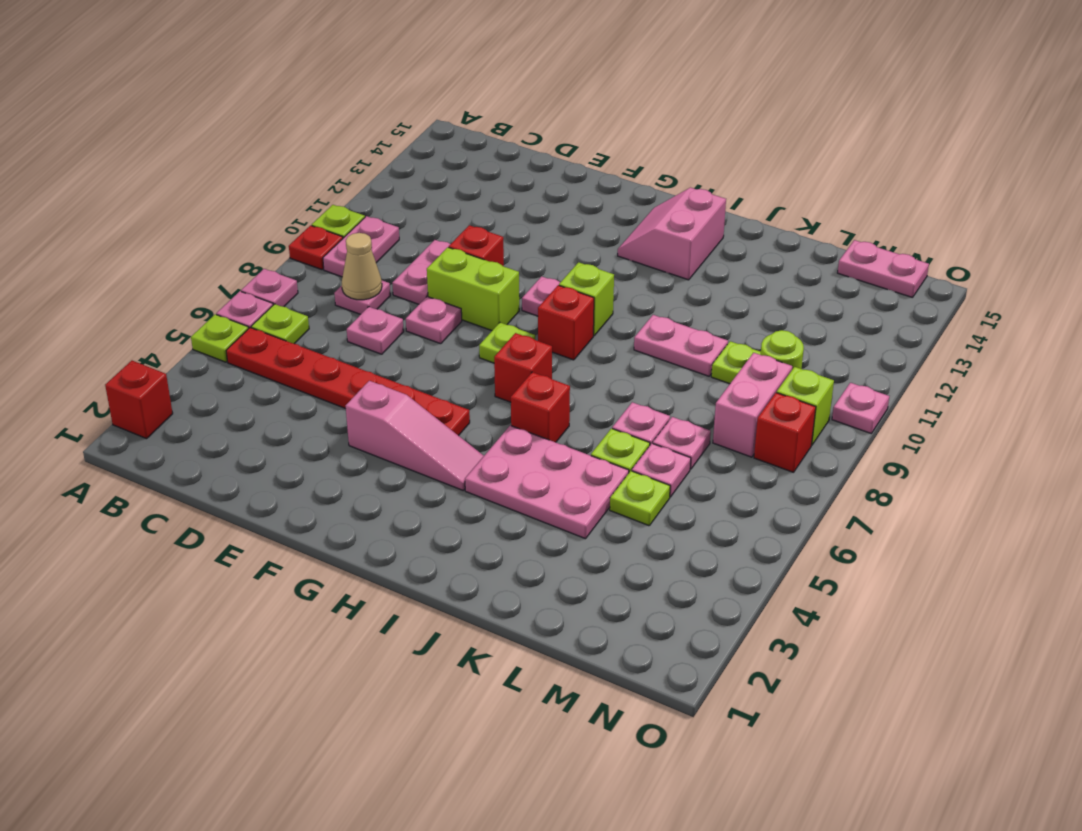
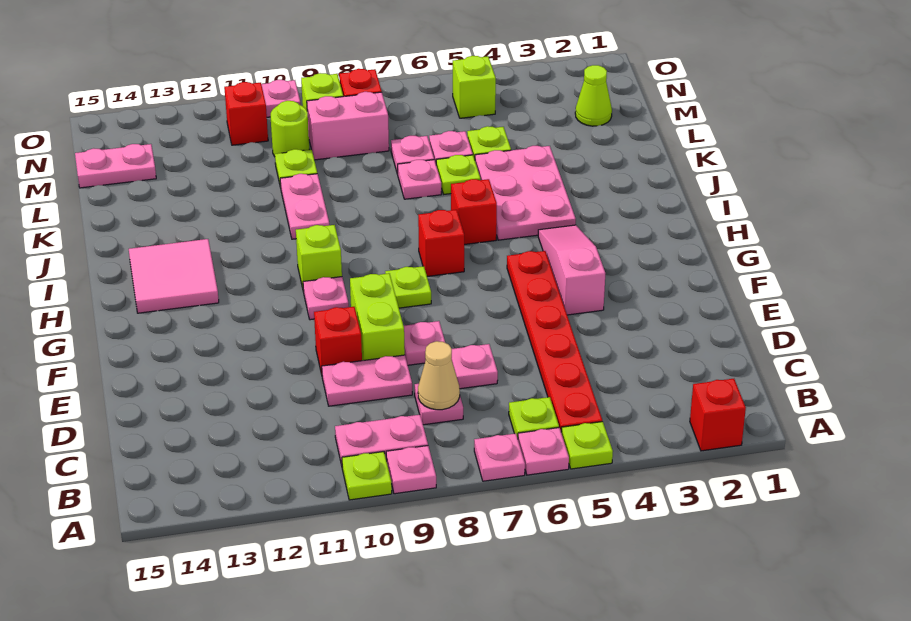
red 1x1 plate [289,225,343,270] -> pink 1x1 plate [386,446,436,494]
red 1x1 brick [538,285,594,360] -> red 1x1 brick moved to [224,82,268,145]
pink 2x2 slope [618,188,726,280] -> pink 2x2 tile [129,239,219,313]
none -> lime 1x1 cone [575,65,612,126]
pink 1x2 plate [838,240,929,298] -> pink 1x2 plate turned to [75,144,156,188]
none -> lime 1x1 brick [453,56,496,118]

